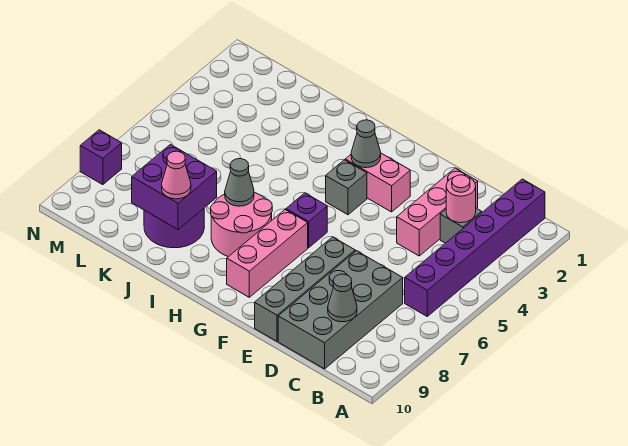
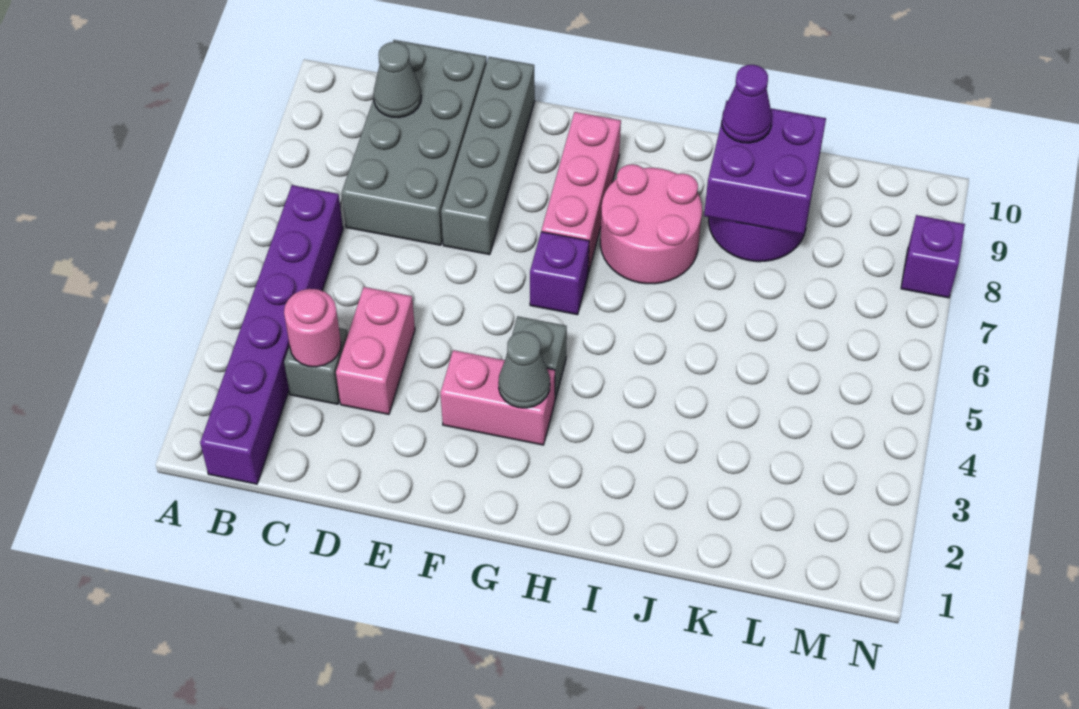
pink 1x3 brick [397,168,478,256] -> pink 1x2 brick [336,287,415,414]
grey 1x1 cone [225,159,254,206] -> none
pink 1x1 cone [162,151,191,199] -> purple 1x1 cone [722,65,772,143]

